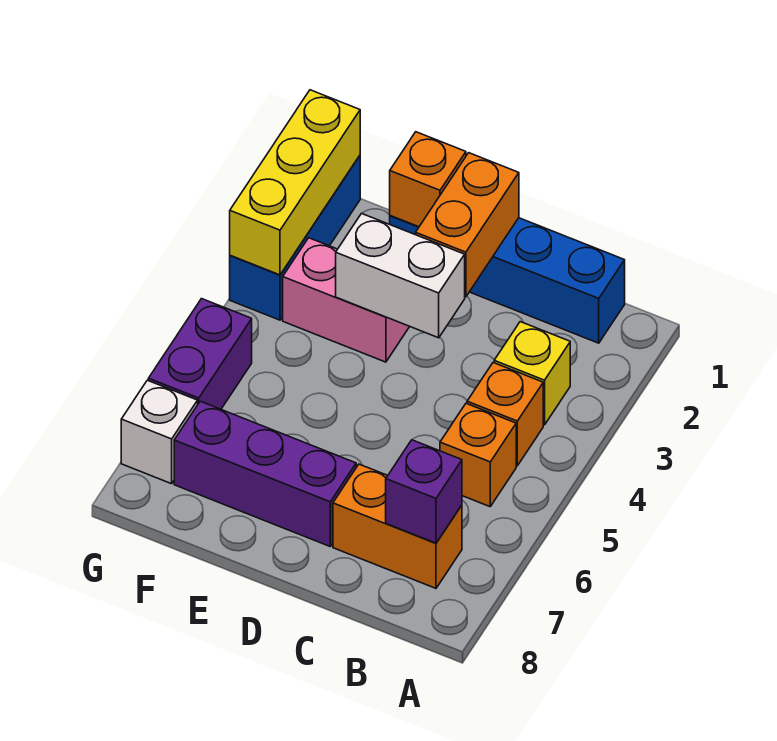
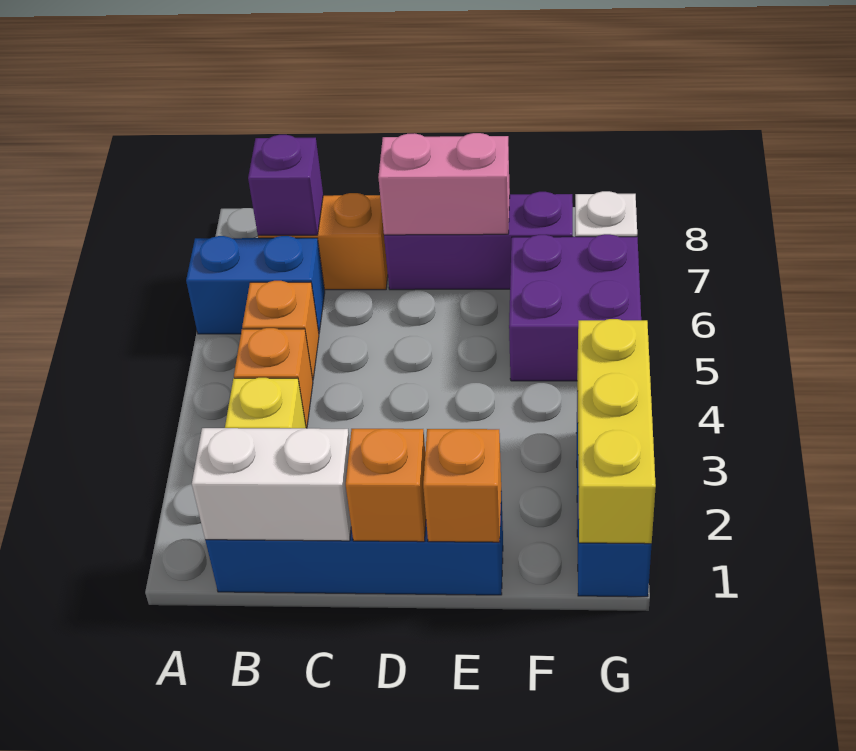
none -> blue 1x2 brick [186,236,325,334]
orange 1x2 brick [416,153,519,297] -> orange 1x1 brick [346,429,426,542]
white 1x2 brick [336,214,465,338] -> white 1x2 brick moved to [192,428,351,541]
pink 1x2 brick [283,238,410,362] -> pink 1x2 brick moved to [378,133,510,235]
purple 1x2 brick [148,299,252,409] -> purple 2x2 brick [509,234,641,381]

